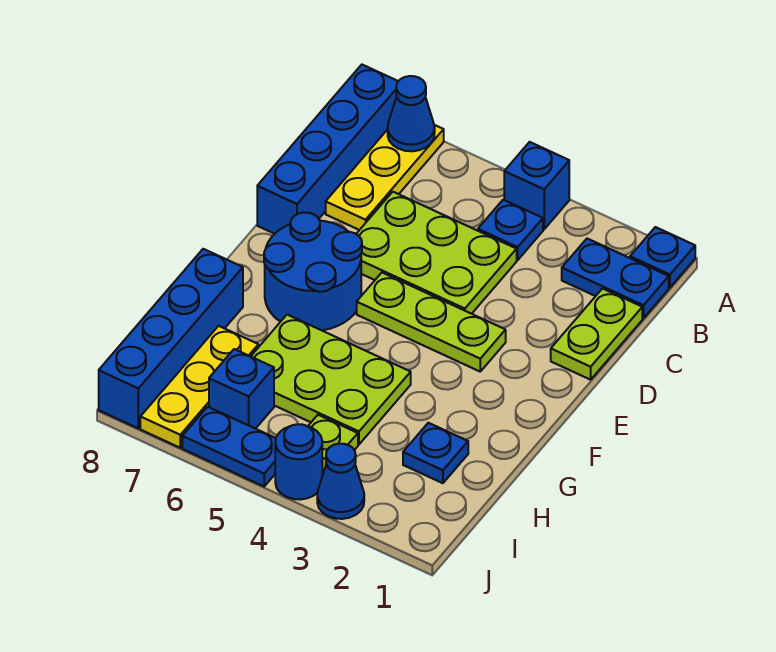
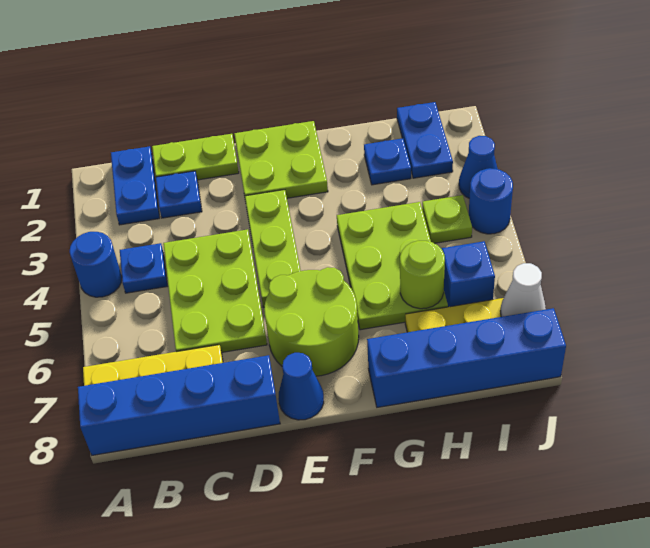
blue 1x1 plate [630,227,695,287] -> blue 1x1 plate moved to [156,171,202,218]
blue 1x1 brick [504,142,569,229] -> blue 1x1 round brick [70,232,122,297]
blue 1x1 cone [388,76,435,151] -> blue 1x1 cone moved to [278,353,324,420]
none -> lime 2x2 plate [234,121,328,198]
blue 2x2 round brick [264,212,362,330] -> lime 2x2 round brick [264,267,359,376]
none -> lime 1x1 round brick [400,241,445,309]
blue 1x2 plate [182,407,276,486] -> blue 1x2 plate moved to [397,102,453,178]
none -> white 1x1 cone [501,263,546,317]

